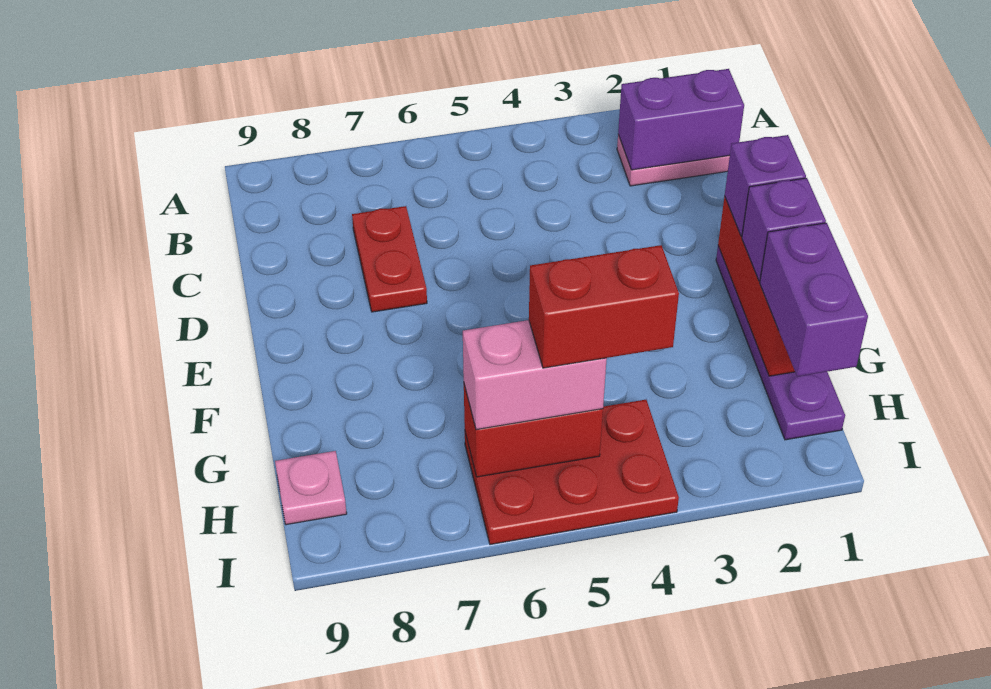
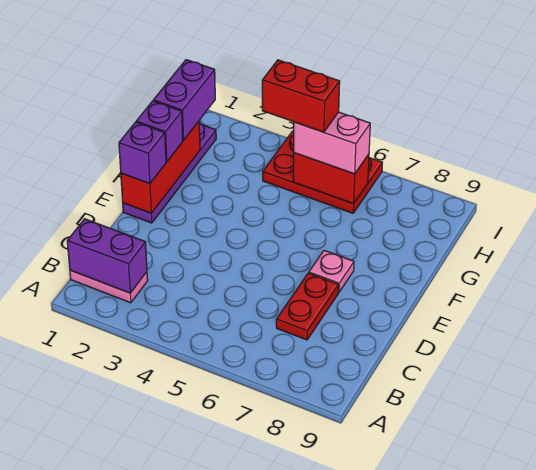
pink 1x1 plate [275,451,347,525] -> pink 1x1 plate moved to [309,250,354,293]

